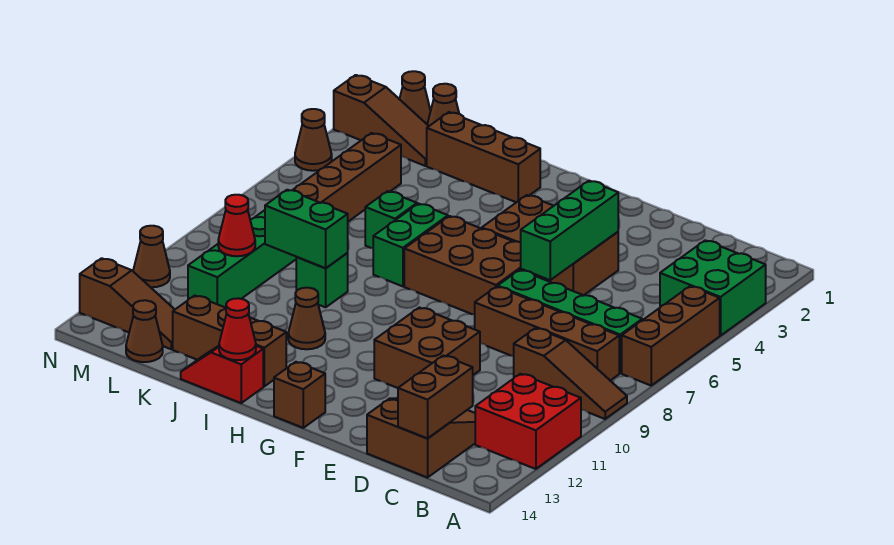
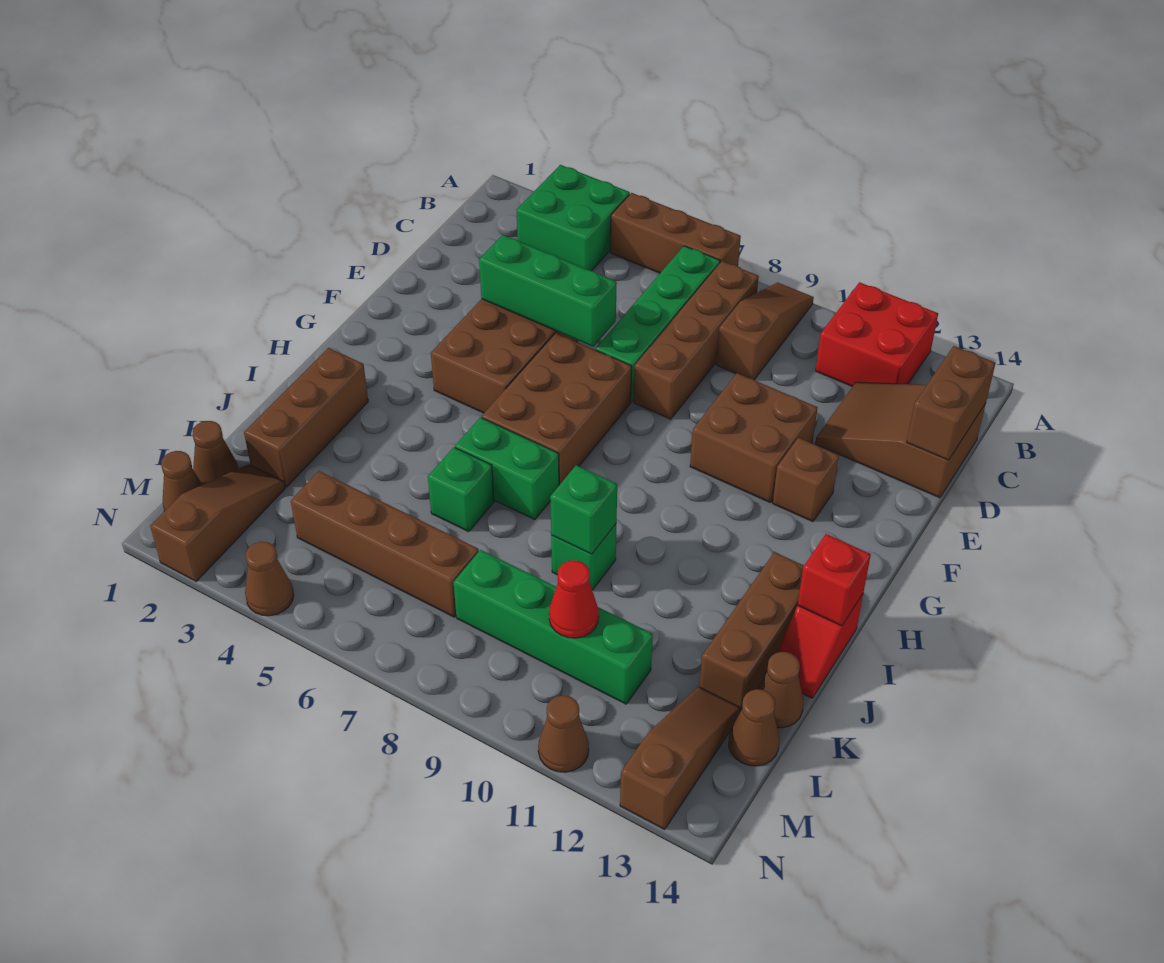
brown 1x2 brick [398,356,473,439] -> brown 1x2 brick turned to [907,346,995,460]
brown 1x1 brick [274,362,325,428] -> brown 1x1 brick moved to [773,438,839,522]
brown 1x1 cone [288,288,325,349] -> brown 1x1 cone moved to [758,652,803,728]
red 1x1 cone [219,298,256,360] -> red 1x1 brick [798,534,871,626]
green 1x2 brick [265,190,348,268] -> green 1x1 brick [550,465,617,554]

